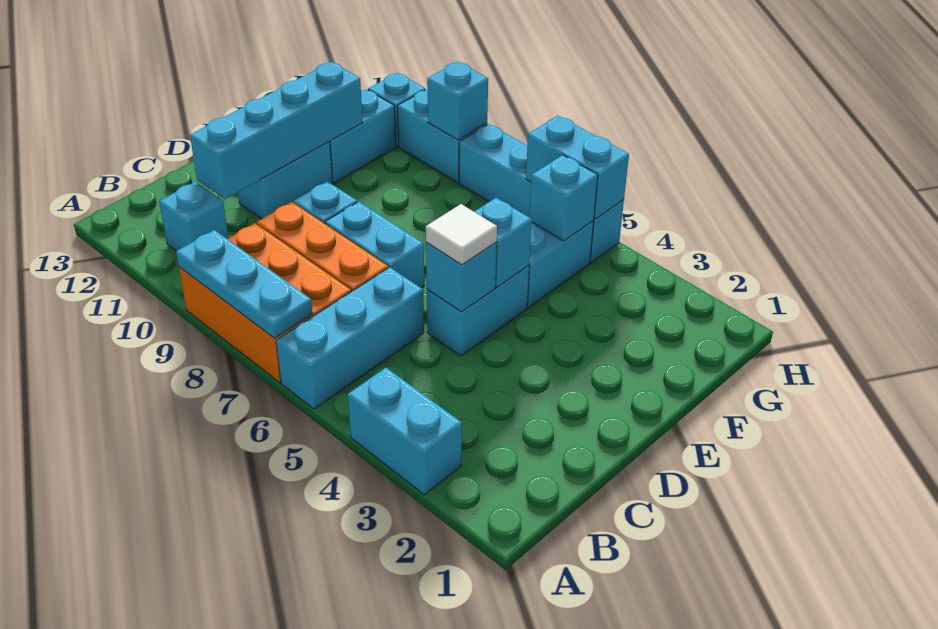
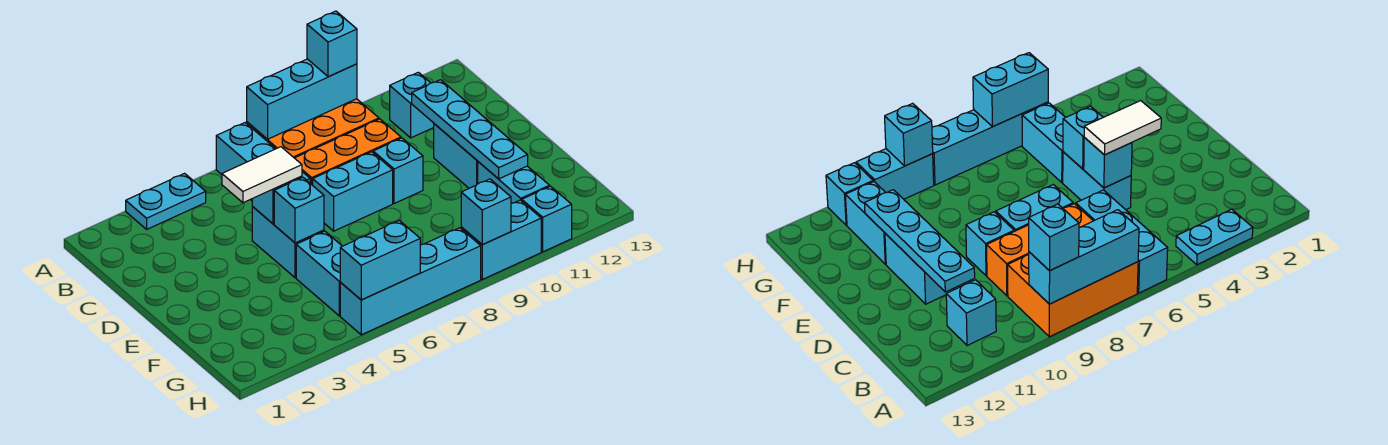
cyan 1x2 brick [348,368,462,495] -> cyan 1x2 plate [126,173,206,229]
cyan 1x3 plate [176,230,313,338] -> cyan 1x3 brick [247,59,357,139]
cyan 1x4 brick [190,62,363,199] -> cyan 1x4 plate [412,80,528,179]
white 1x1 tile [426,204,497,265] -> white 1x2 tile [222,147,302,203]
cyan 1x1 brick [529,155,598,241] -> cyan 1x1 brick moved to [307,11,357,77]

